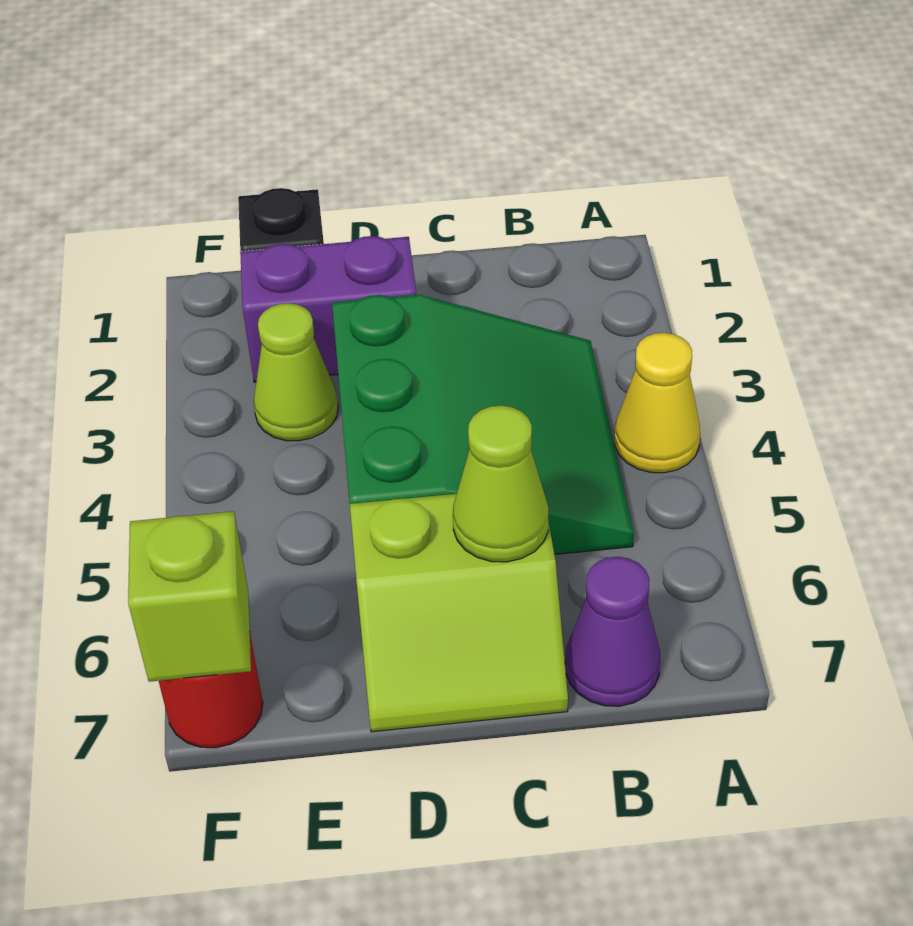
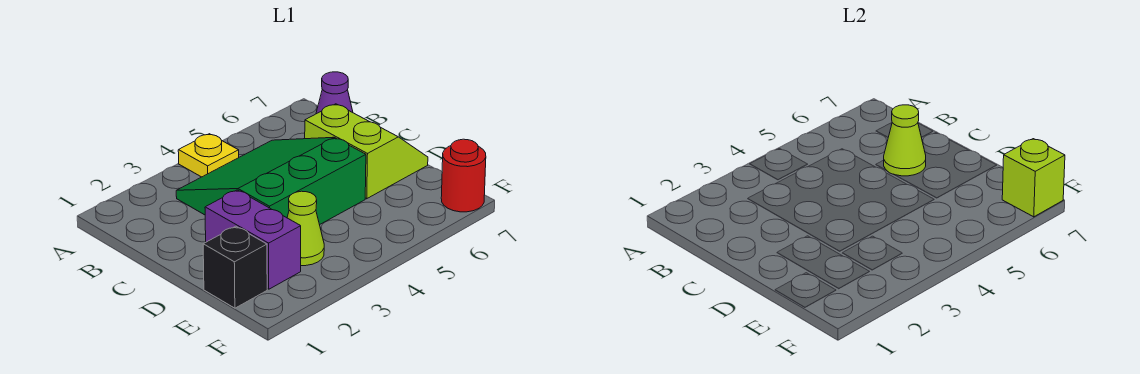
yellow 1x1 cone [615,333,700,473] -> yellow 1x1 plate [178,134,239,177]

